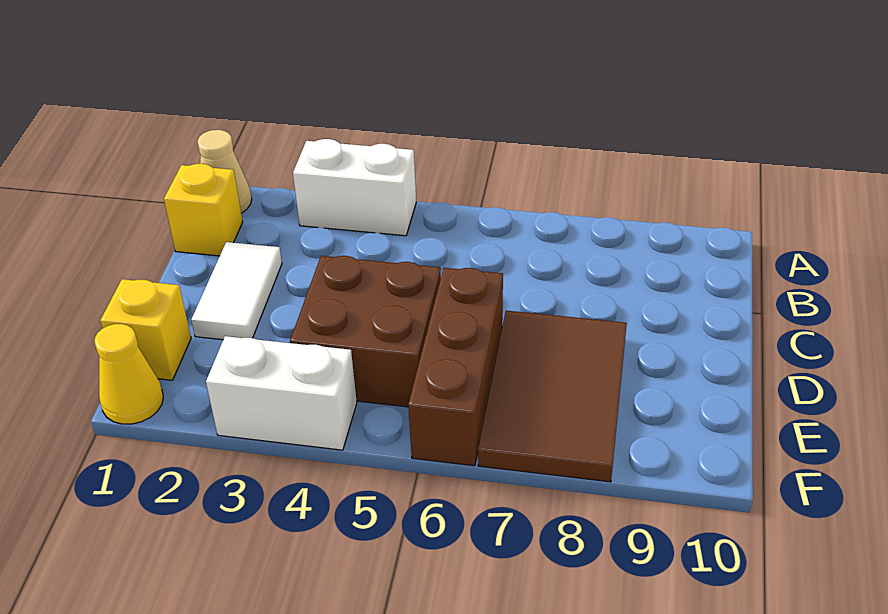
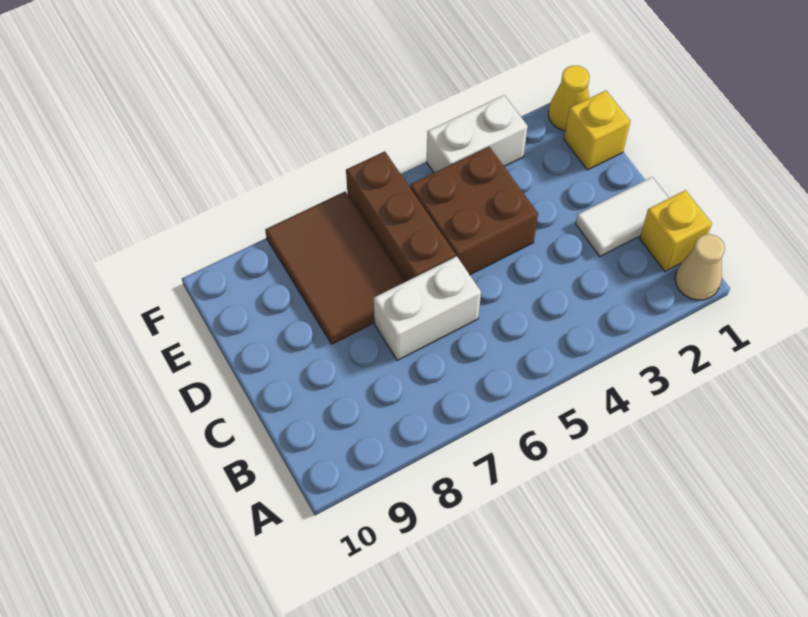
white 1x2 brick [293,139,416,236] -> white 1x2 brick moved to [374,256,481,360]
white 1x2 tile [191,242,282,340] -> white 1x2 tile turned to [576,177,669,256]

